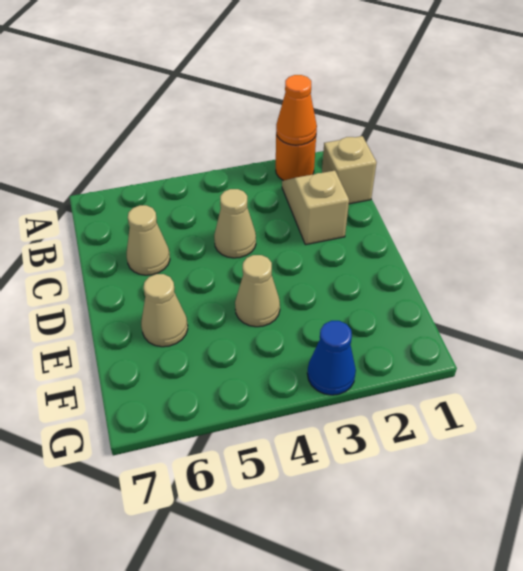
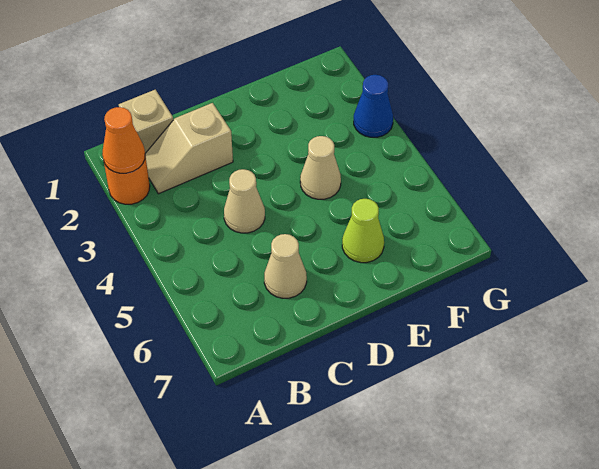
tan 1x1 cone [141,274,188,347] -> lime 1x1 cone [342,199,384,263]

